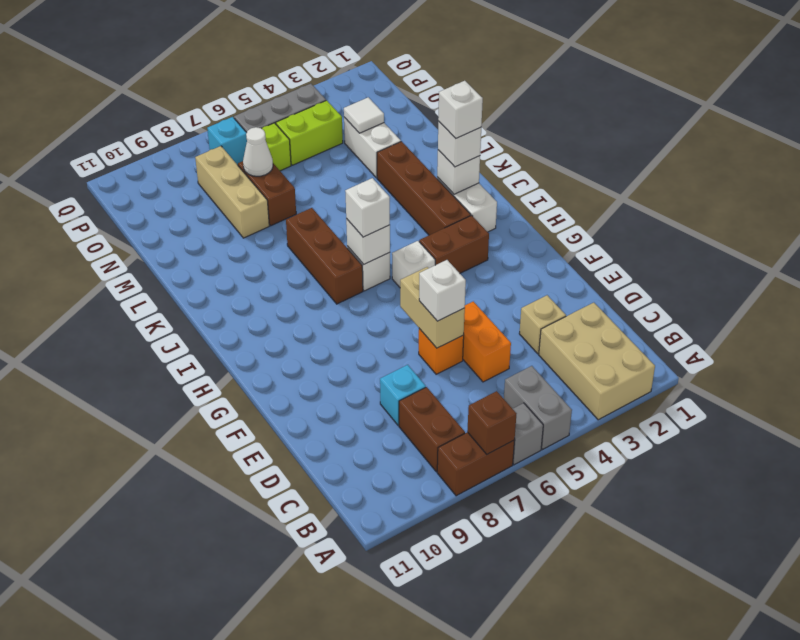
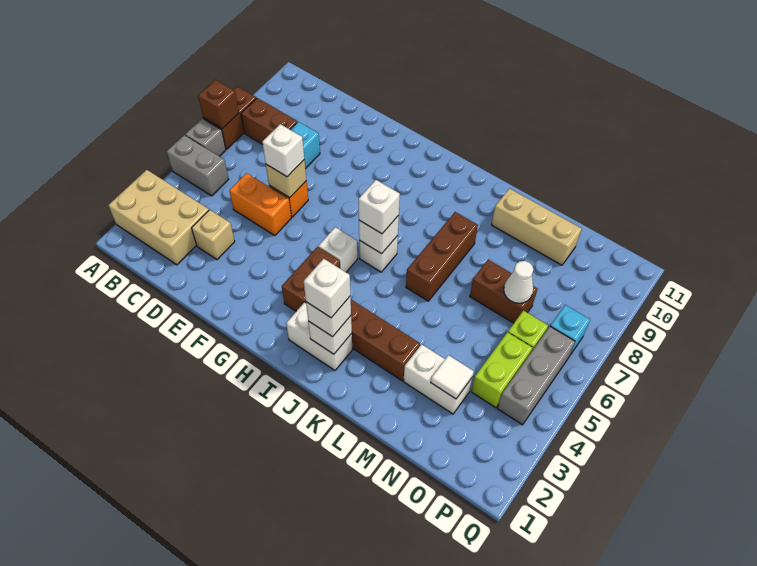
tan 1x2 brick [400,267,465,348] -> tan 1x1 brick [266,160,306,198]
brown 1x3 brick [286,208,363,304] -> brown 1x3 brick turned to [406,212,478,301]
tan 1x3 brick [195,146,269,238] -> tan 1x3 brick moved to [491,188,582,265]

